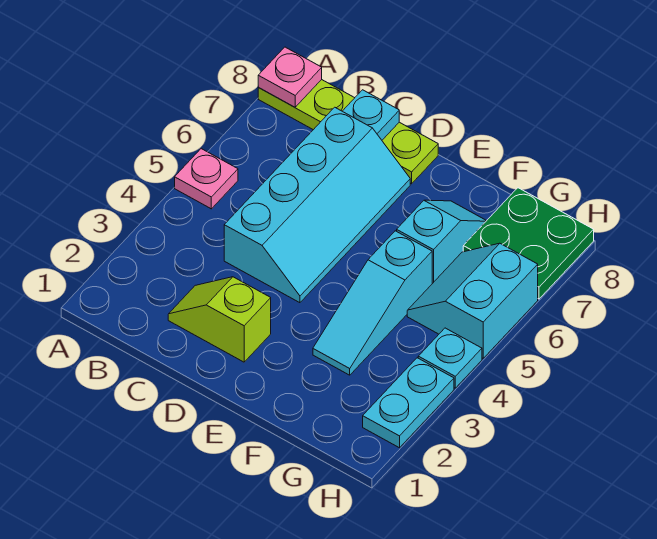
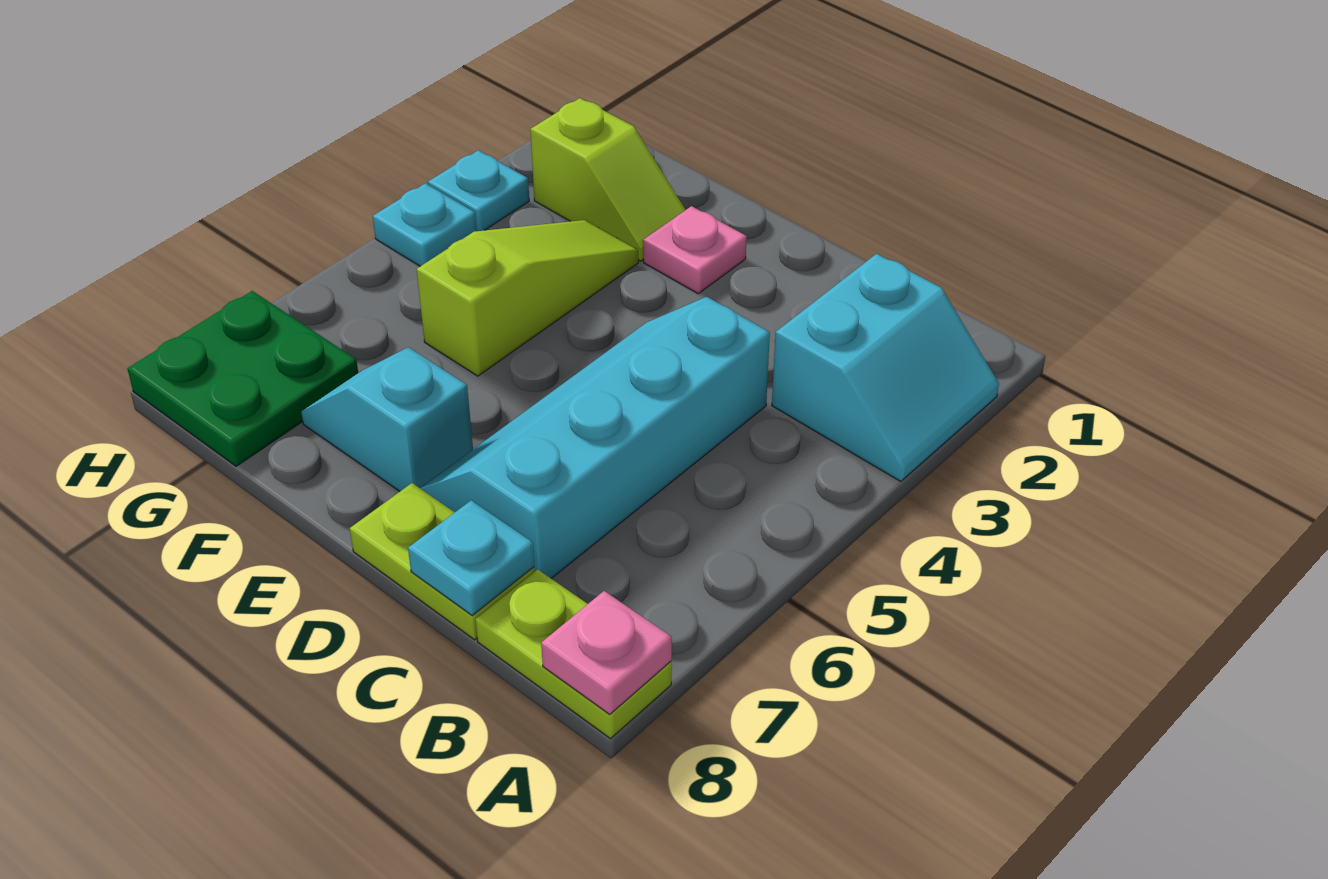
pink 1x1 plate [175,149,238,209] -> pink 1x1 plate moved to [643,206,747,293]
lime 1x2 slope [168,277,271,362] -> lime 1x2 slope moved to [530,98,685,261]
cyan 1x3 slope [313,231,432,375] -> lime 1x3 slope [416,220,638,376]
cyan 1x2 slope [397,200,486,284] -> cyan 1x2 slope turned to [301,347,473,491]
cyan 2x2 slope [407,243,538,358] -> cyan 2x2 slope moved to [772,254,999,481]
cyan 1x2 plate [363,358,454,448] -> cyan 1x1 plate [428,150,529,231]

